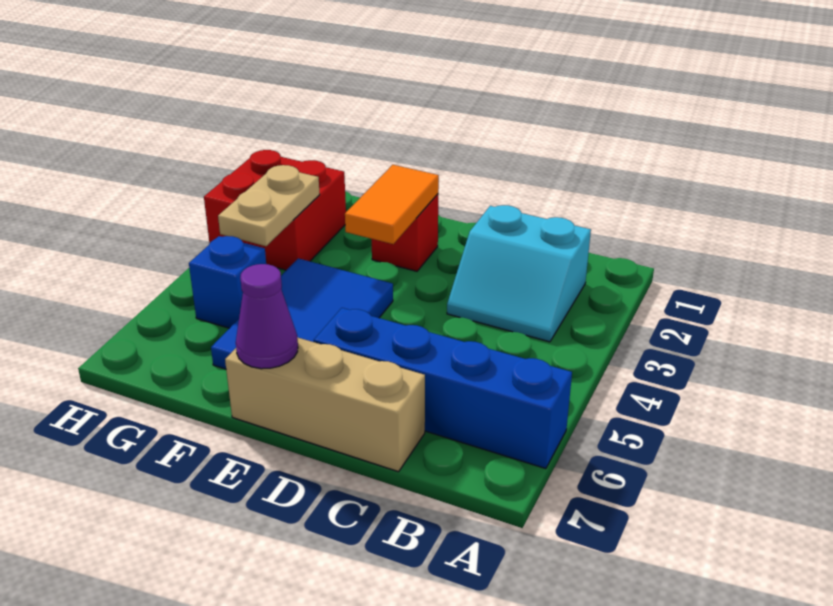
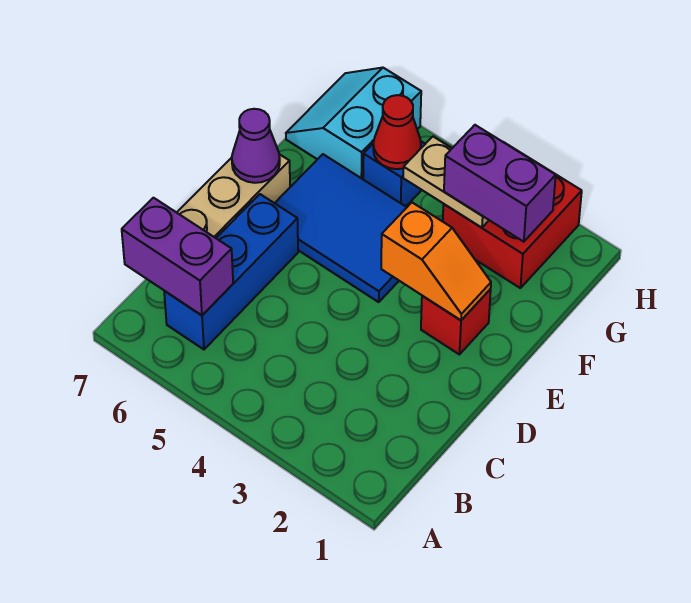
blue 1x4 brick [314,308,572,469] -> blue 1x3 brick [164,194,298,349]
cyan 2x2 slope [447,205,591,342] -> cyan 2x2 slope moved to [286,68,421,179]
none -> purple 1x2 brick [122,198,233,315]
orange 1x2 tile [345,165,439,244] -> orange 1x2 slope [381,203,491,320]
none -> purple 1x2 brick [444,125,556,242]
none -> red 1x1 cone [373,95,421,169]

